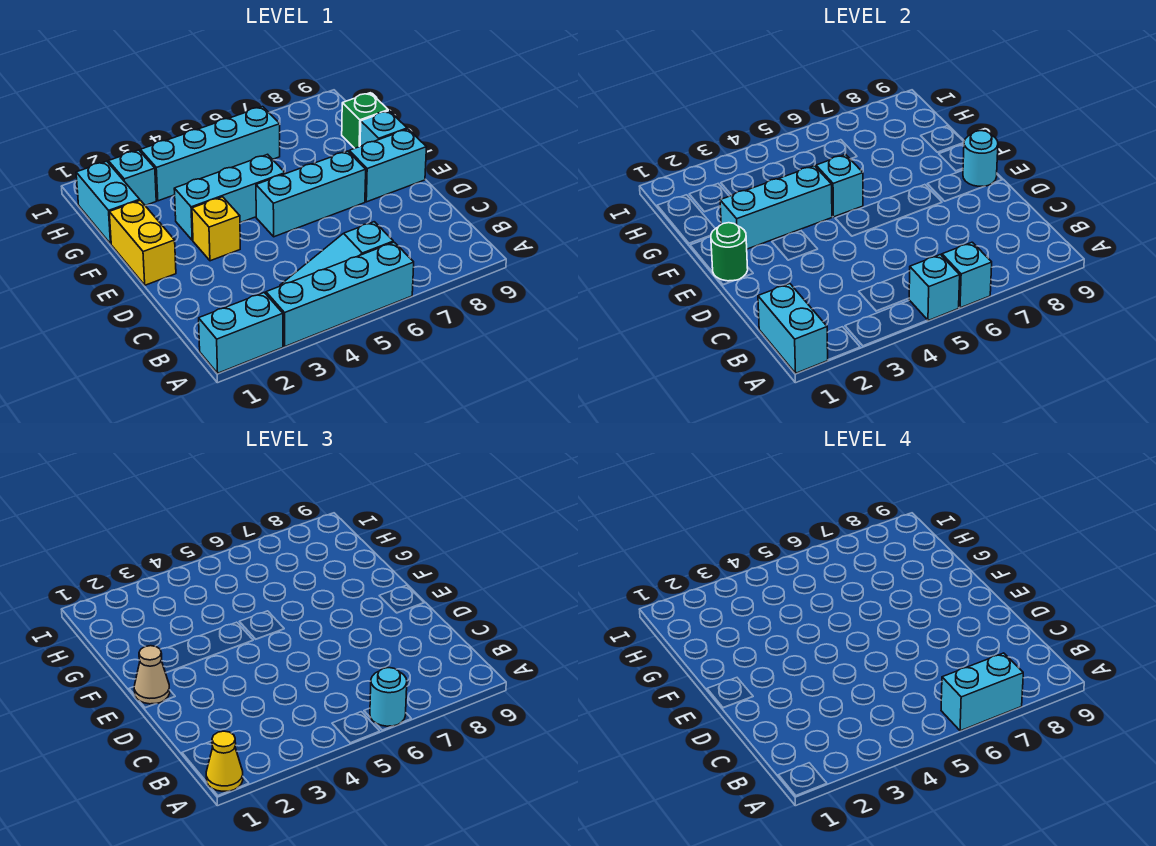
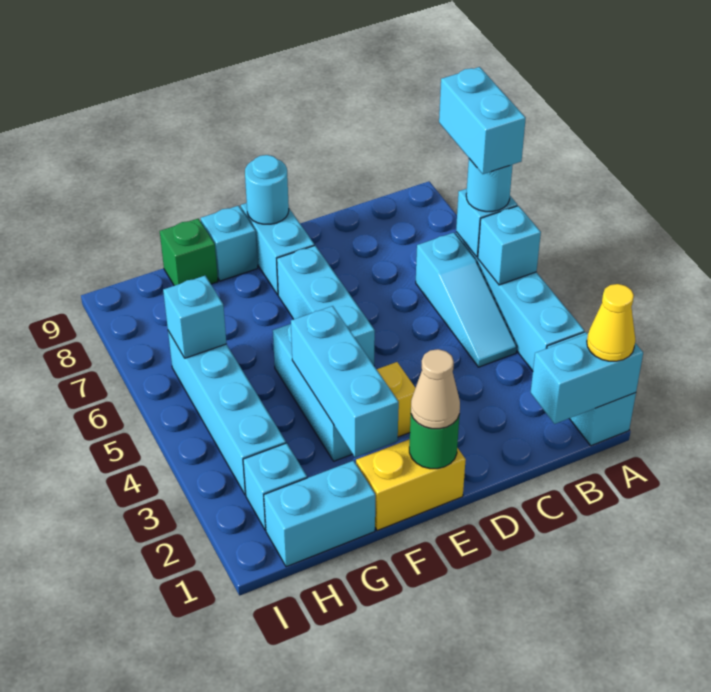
cyan 1x1 brick [816,154,863,217] -> cyan 1x1 brick moved to [163,276,226,358]

